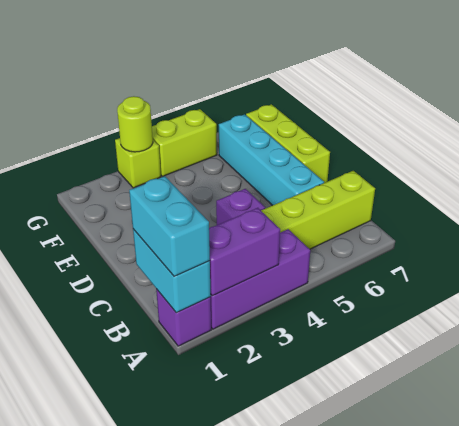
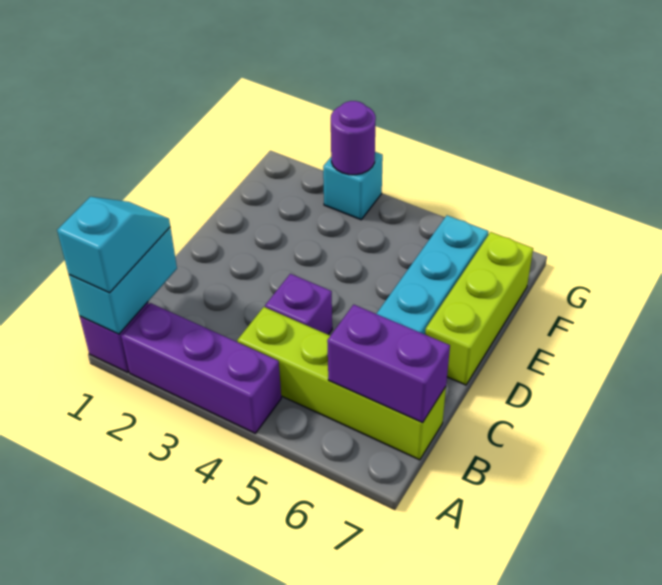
cyan 1x2 brick [129,176,210,277] -> cyan 1x2 slope [57,197,170,293]
purple 1x2 brick [209,208,280,296] -> purple 1x2 brick moved to [327,305,450,423]
lime 1x1 brick [115,138,161,188] -> cyan 1x1 brick [323,152,383,220]
lime 1x1 round brick [117,96,153,152] -> purple 1x1 round brick [331,101,376,175]
lime 1x2 brick [152,109,217,176] -> none

